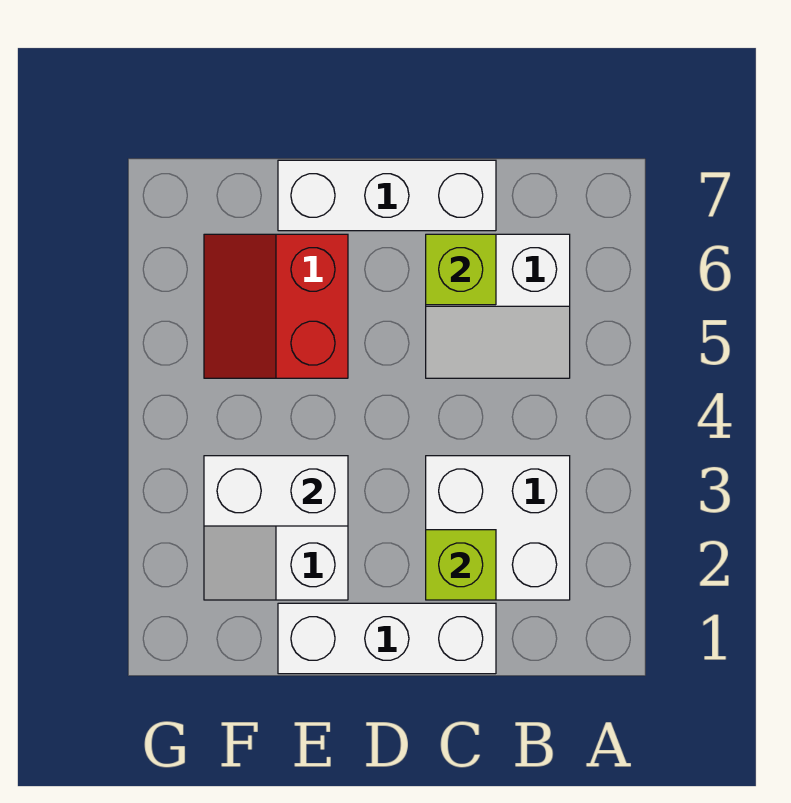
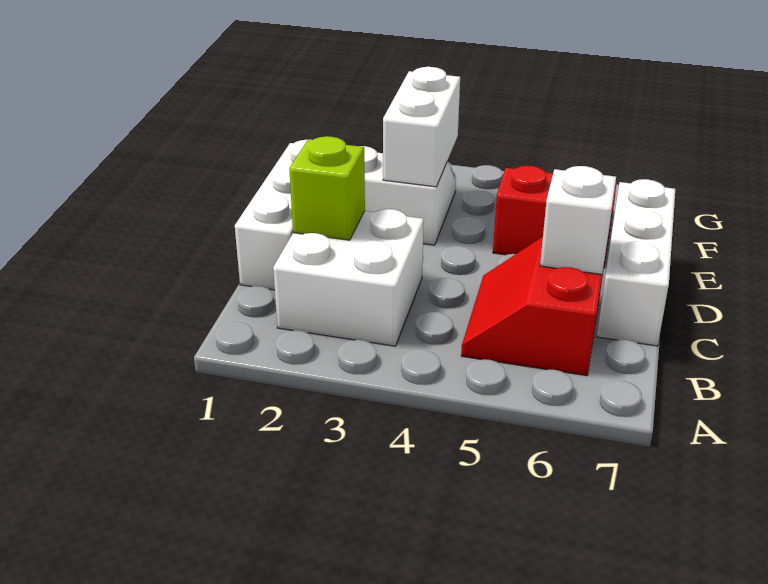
white 2x2 slope [426,234,570,378] -> red 2x2 slope [461,237,606,376]
lime 1x1 brick [426,234,496,305] -> white 1x1 brick [540,166,616,274]

